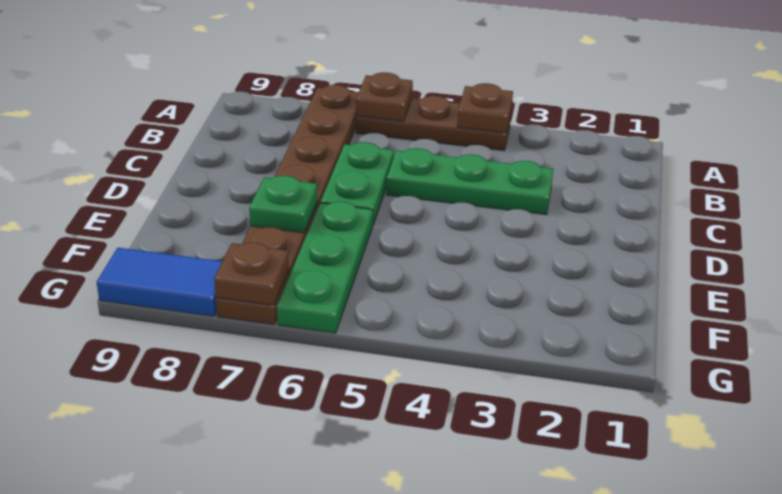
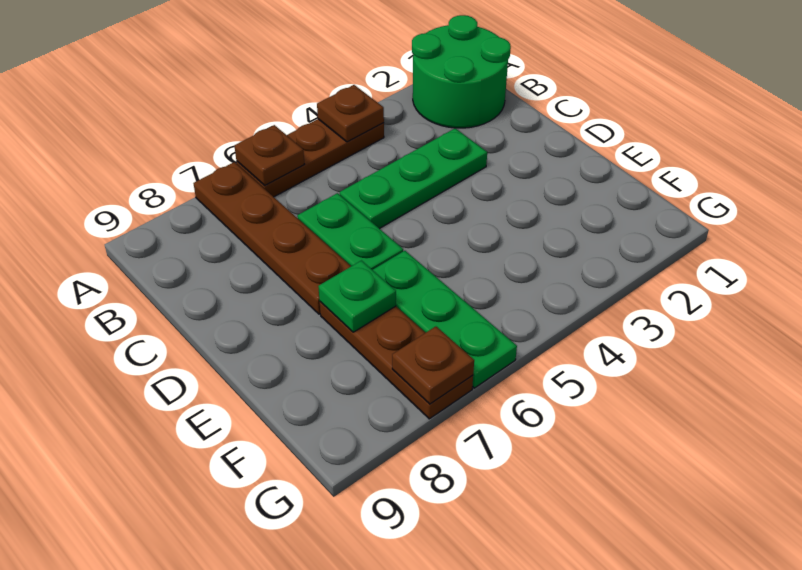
none -> green 2x2 round brick [412,15,511,128]
blue 1x2 tile [97,248,222,316] -> none

